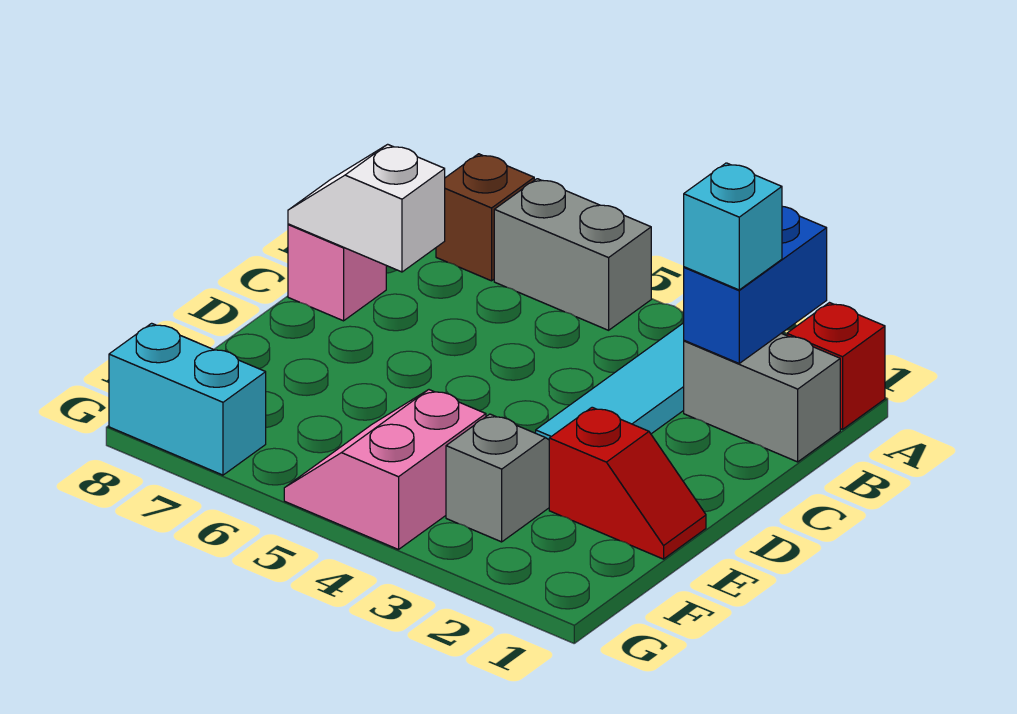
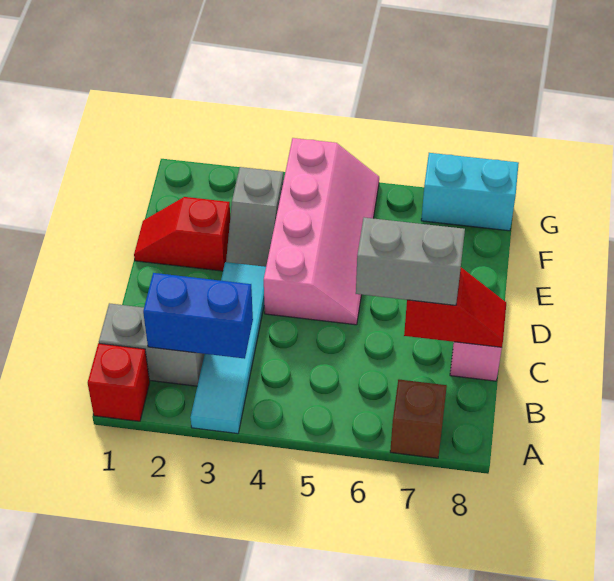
blue 1x2 brick [684,206,827,363] -> blue 1x2 brick turned to [143,273,253,359]
grey 1x2 brick [494,179,651,330] -> grey 1x2 brick moved to [356,218,465,305]
cyan 1x1 brick [684,163,782,290] -> none
white 1x2 slope [288,144,445,272] -> red 1x2 slope [404,268,506,347]
pink 2x2 slope [284,390,486,550] -> pink 2x4 slope [264,138,379,325]

